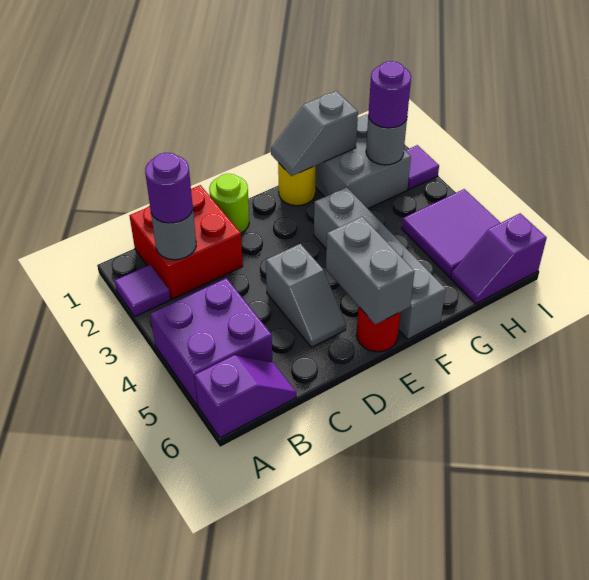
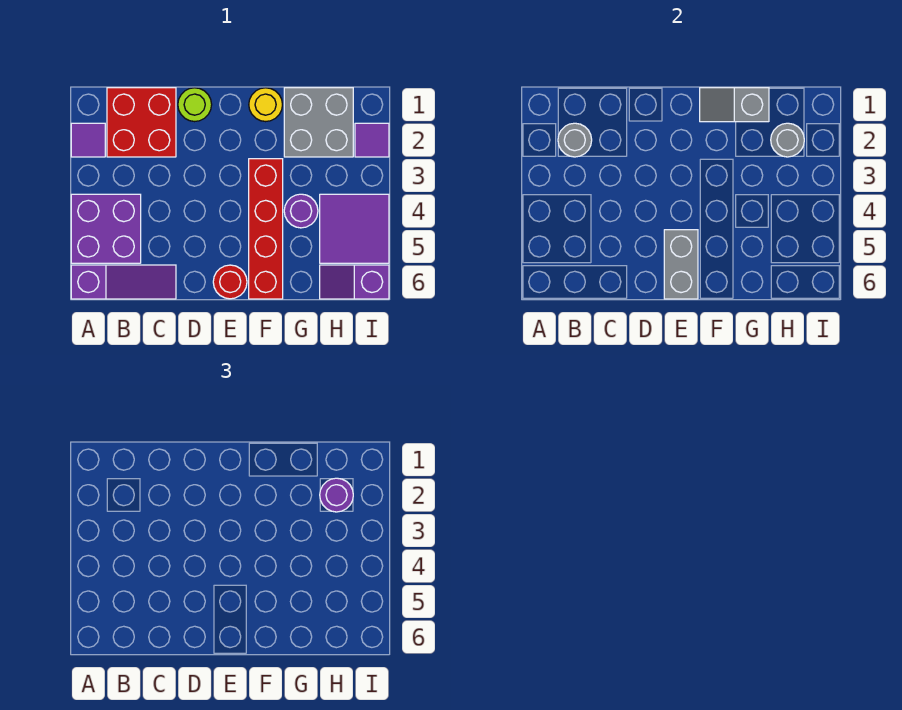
purple 1x2 slope [194,355,296,438] -> purple 1x3 slope [71,265,176,299]
purple 1x1 round brick [145,153,193,223] -> purple 1x1 round brick moved to [284,194,318,228]
grey 1x2 slope [266,244,346,347] -> none
grey 1x4 brick [314,187,446,339] -> red 1x4 brick [249,159,283,299]

